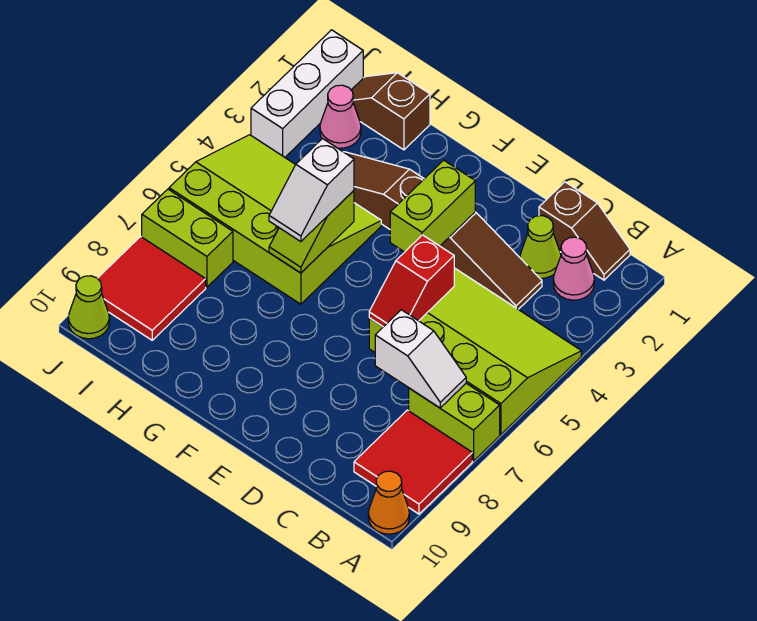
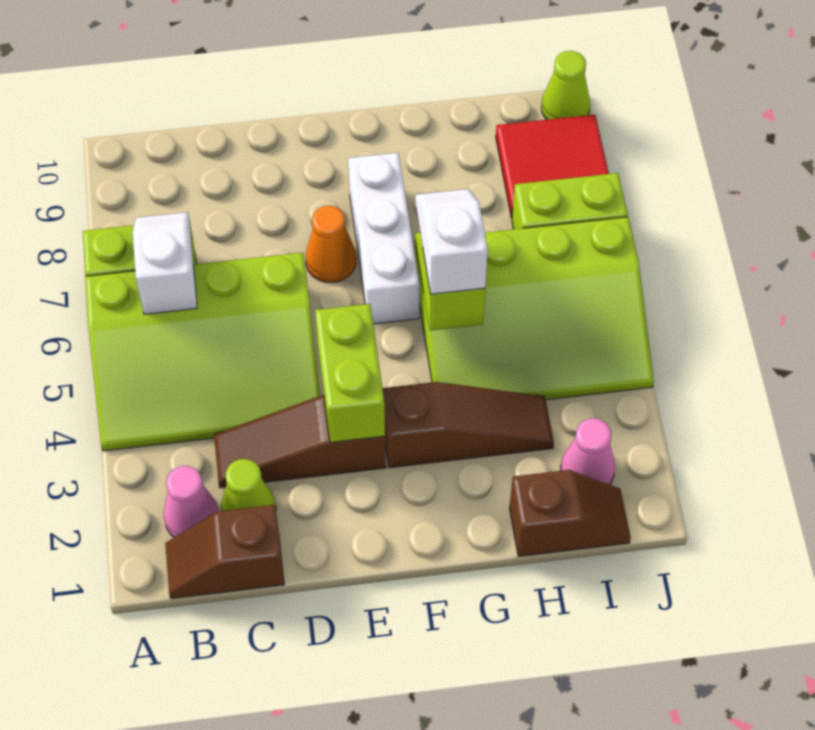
red 2x2 tile [354,410,472,514] -> none
orange 1x1 cone [368,471,409,534] -> orange 1x1 cone moved to [306,206,356,283]
white 1x2 slope [375,310,466,408] -> white 1x2 slope turned to [133,212,197,314]
red 1x2 slope [369,235,454,327] -> none
white 1x3 brick [251,30,363,157] -> white 1x3 brick moved to [348,153,420,324]

